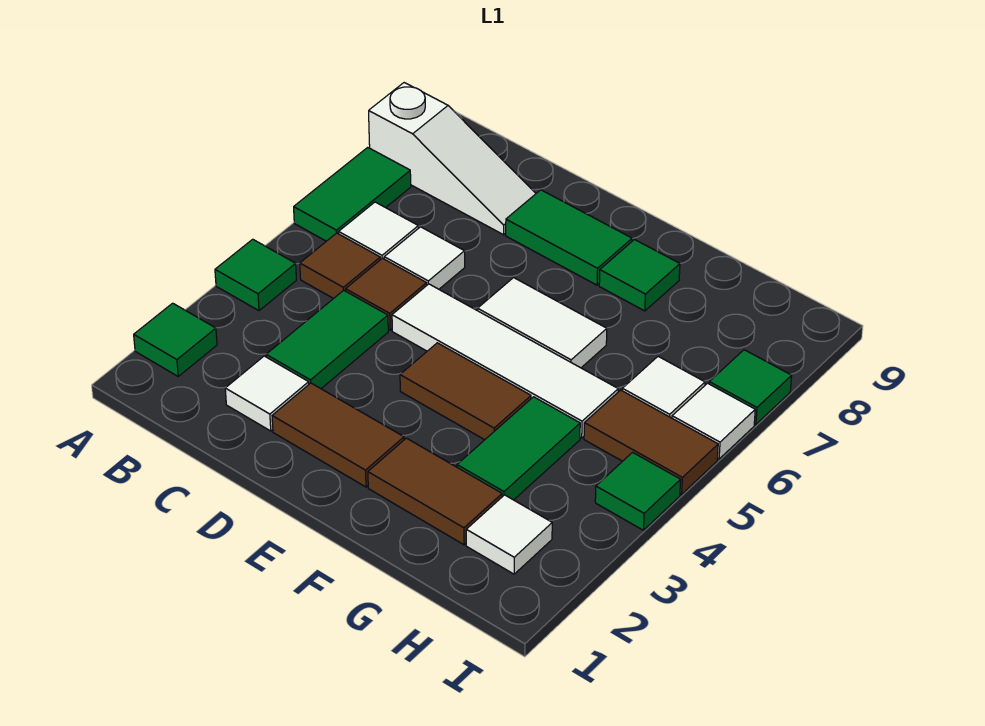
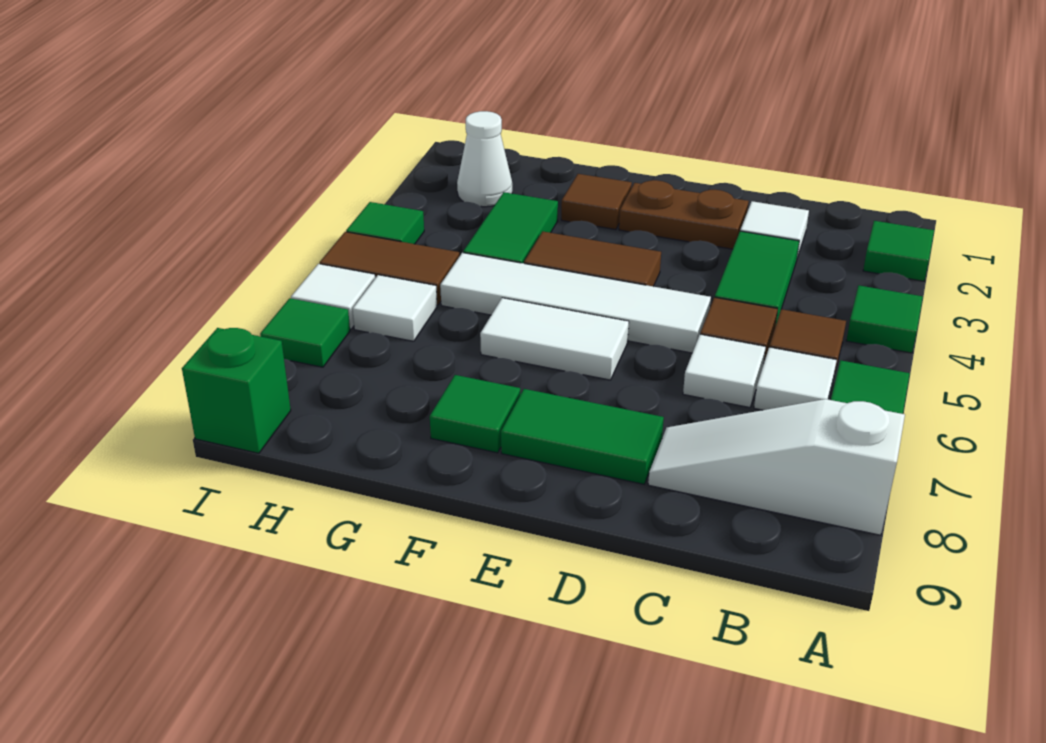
brown 1x2 tile [272,383,404,487] -> brown 1x2 plate [619,180,749,249]
brown 1x2 tile [368,438,502,545] -> brown 1x1 tile [561,174,632,230]
white 1x1 tile [466,495,552,574] -> white 1x1 cone [457,111,512,207]
none -> green 1x1 brick [182,328,291,453]

